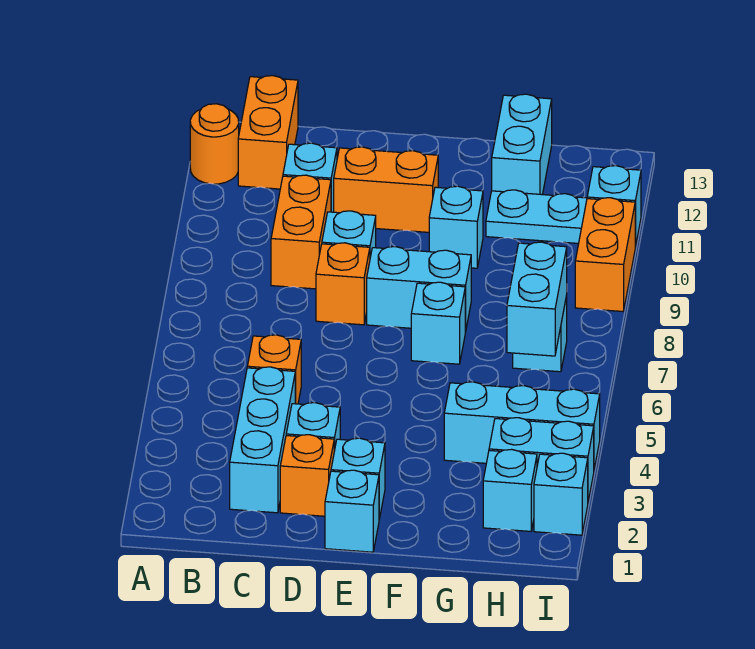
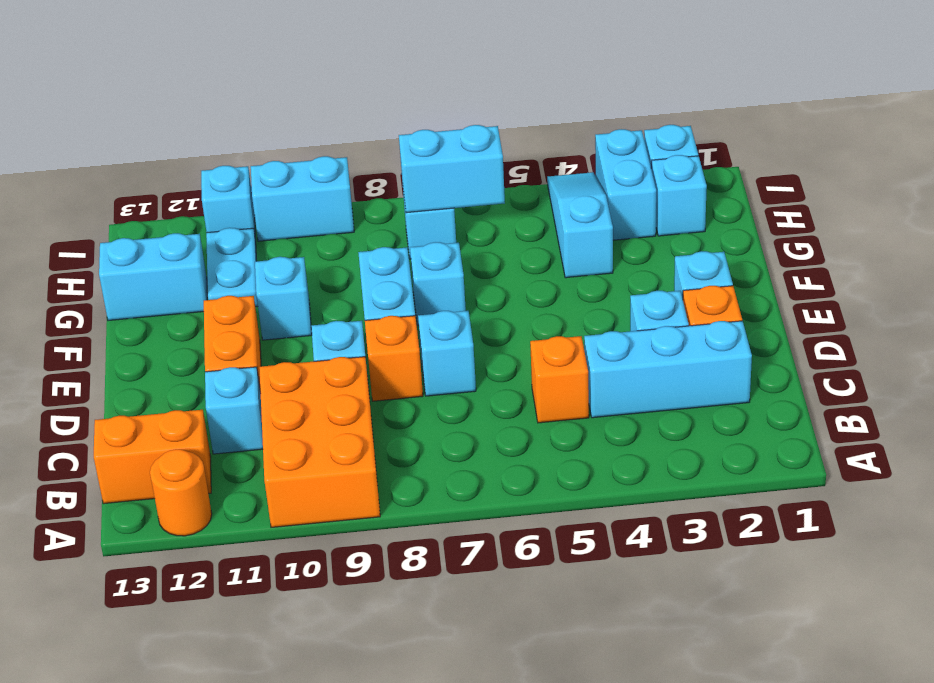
orange 1x2 brick [271,175,331,289] -> orange 2x3 brick [259,357,380,527]
cyan 1x1 brick [325,470,379,552] -> cyan 1x1 brick moved to [418,311,476,396]
cyan 1x3 brick [444,382,600,469] -> cyan 1x3 slope [547,172,613,278]
orange 1x2 brick [575,198,635,311] -> cyan 1x2 brick [251,156,354,241]

